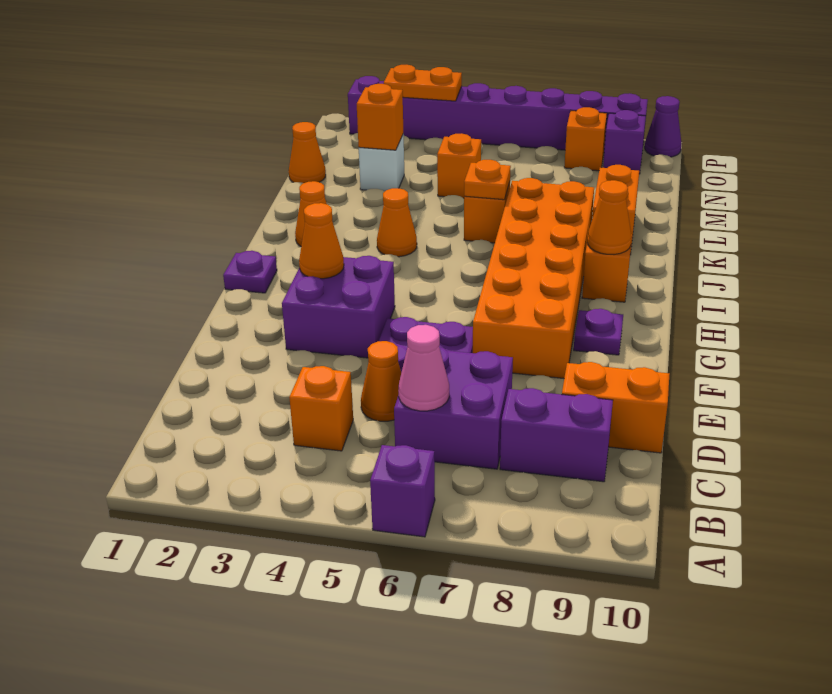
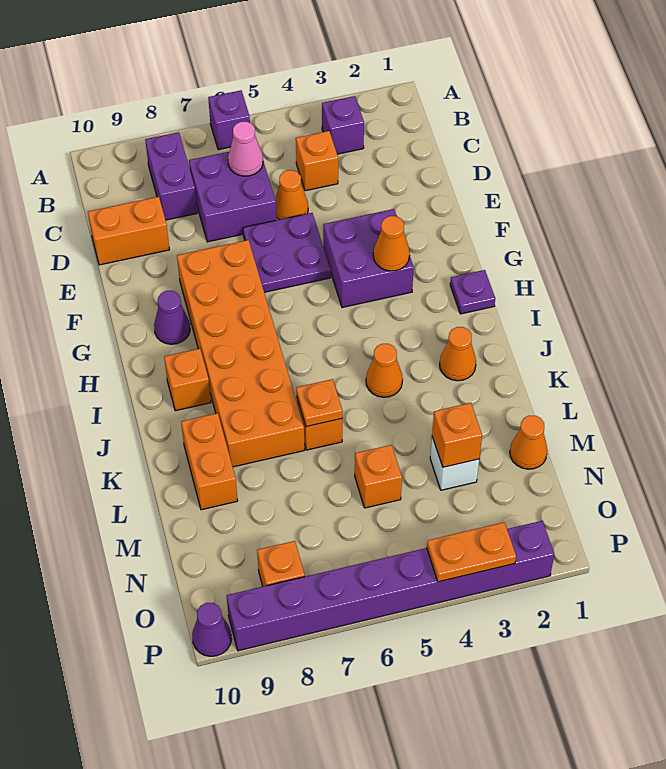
purple 1x2 brick [500,388,613,482] -> purple 1x2 brick turned to [145,132,197,220]
purple 1x1 plate [574,309,623,355] -> purple 1x1 cone [154,291,190,344]
orange 1x1 cone [587,180,632,254] -> none
purple 1x1 brick [603,110,646,174] -> purple 1x1 brick moved to [322,96,364,154]

